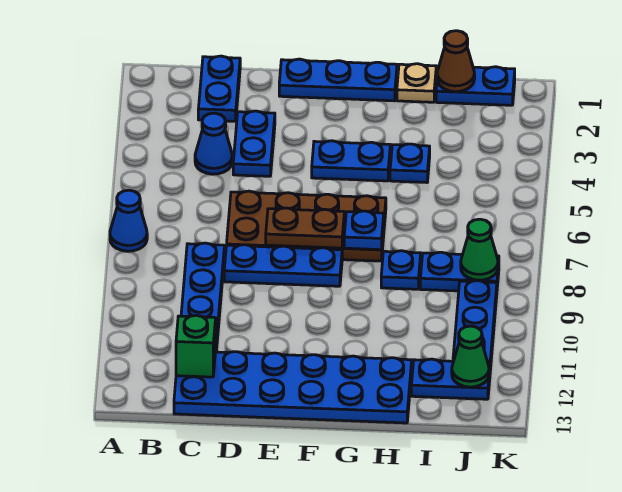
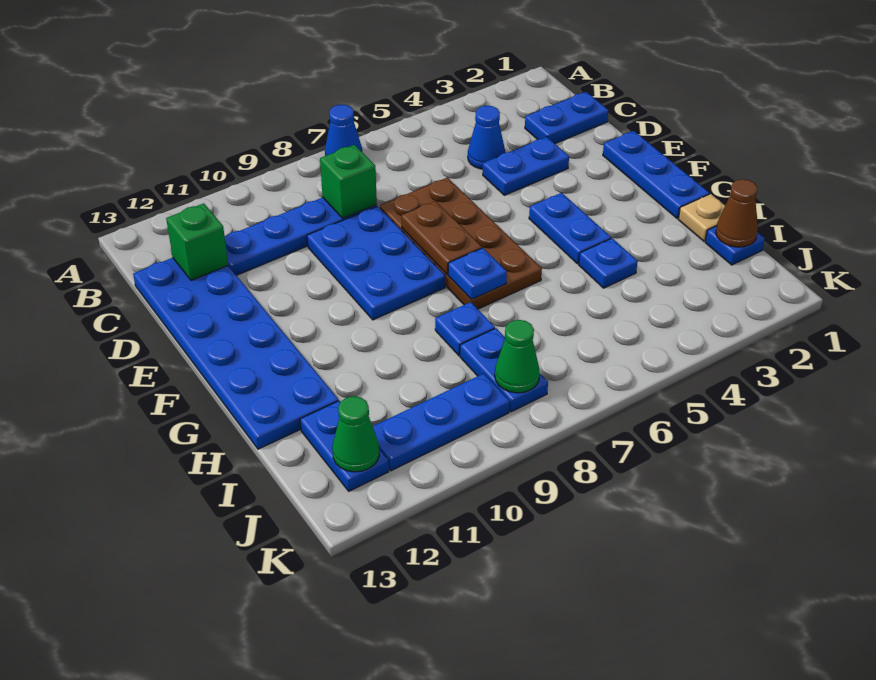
none -> green 1x1 brick [320,145,377,218]
blue 1x3 plate [224,245,342,286] -> blue 2x3 plate [307,206,445,320]
blue 1x2 plate [436,66,515,105] -> blue 1x1 plate [705,226,765,265]

